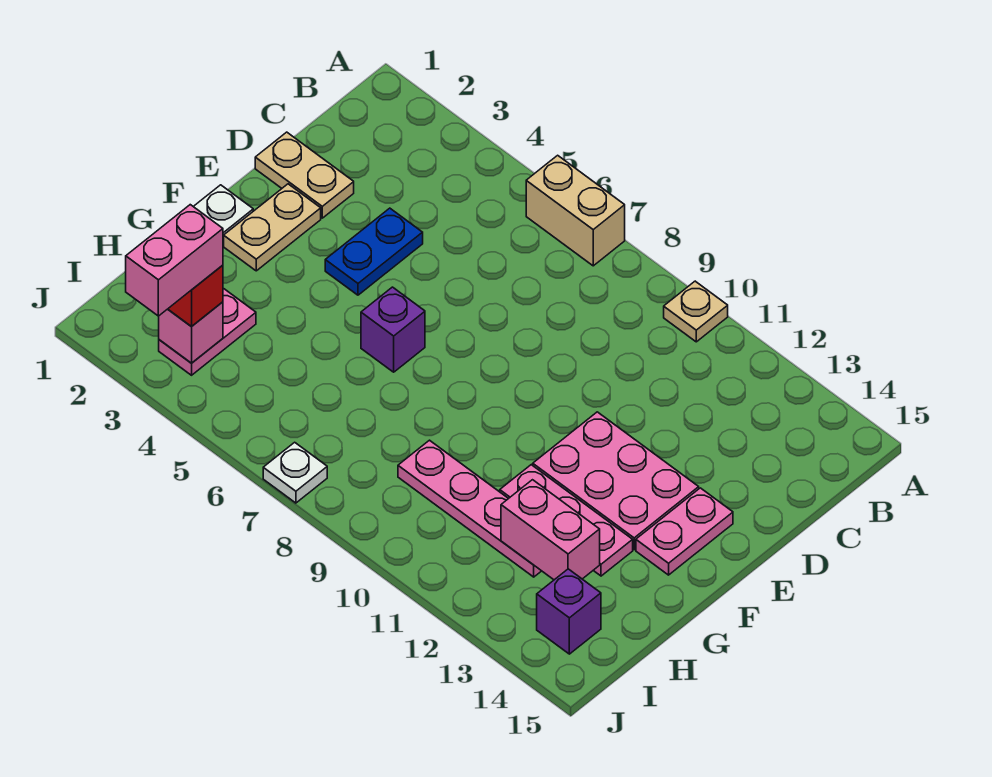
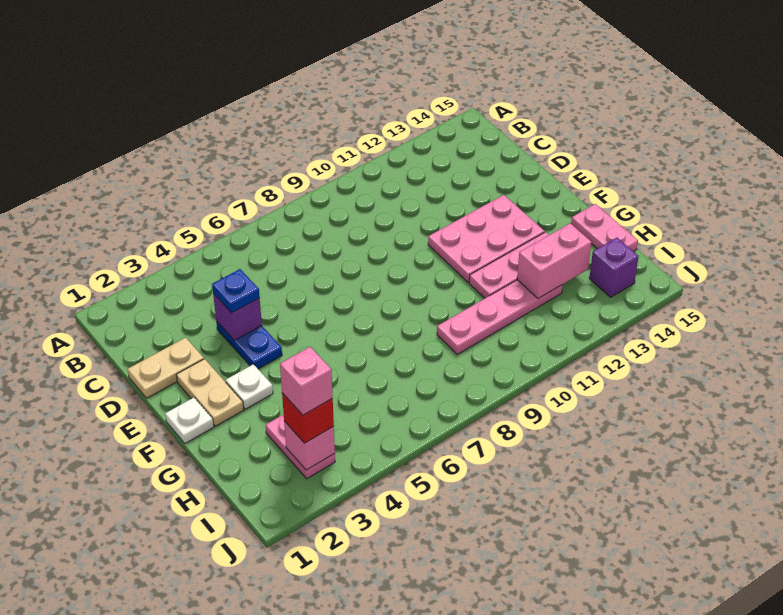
tan 1x2 brick [526,155,625,266] -> none
tan 1x1 plate [664,281,728,342] -> none
none -> blue 1x1 plate [212,269,260,313]
pink 1x2 plate [636,488,733,575] -> pink 1x2 plate moved to [571,204,638,251]
purple 1x1 brick [361,287,425,372] -> purple 1x1 brick moved to [213,294,262,340]
pink 1x2 brick [126,205,223,316] -> pink 1x1 brick [280,347,333,415]
white 1x1 plate [263,442,327,503] -> white 1x1 plate moved to [226,364,273,409]

